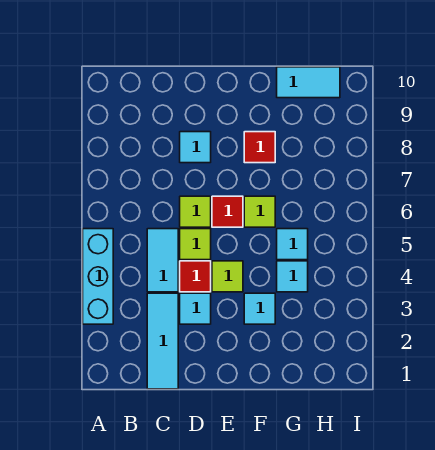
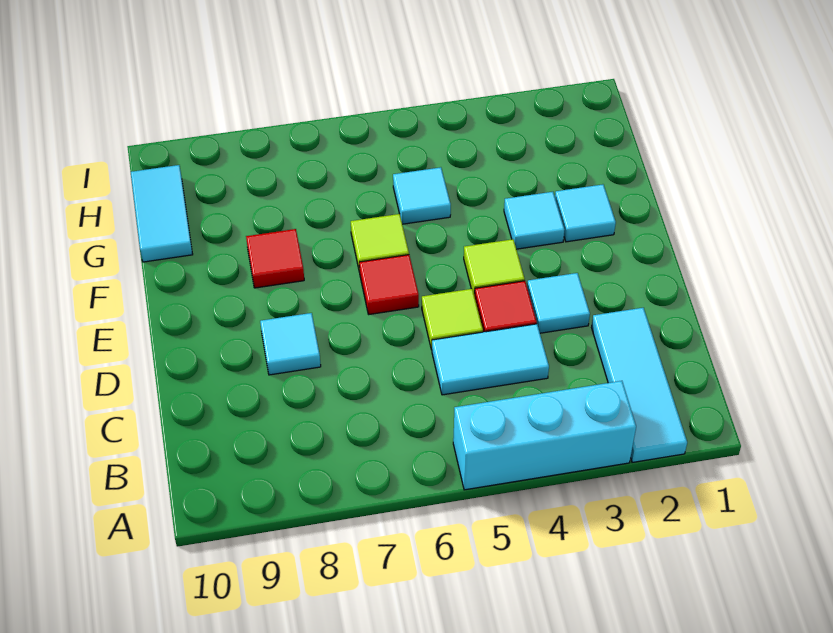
cyan 1x3 tile [147,293,178,389] -> cyan 1x3 tile turned to [592,308,687,462]
lime 1x1 tile [180,196,211,227] -> none
cyan 1x1 tile [277,261,308,292] -> cyan 1x1 tile moved to [555,184,616,242]

